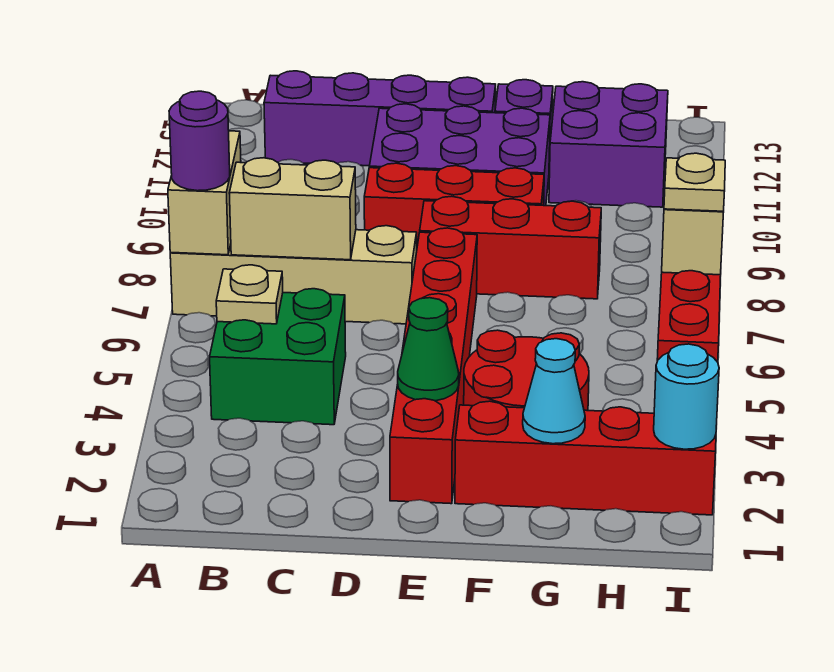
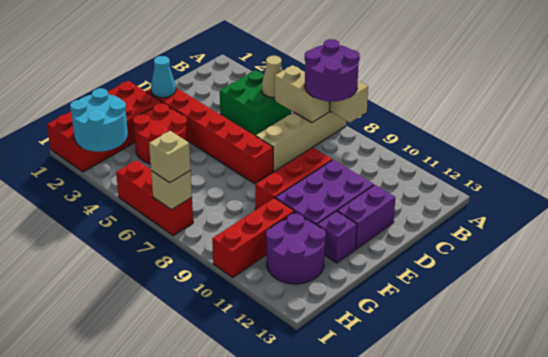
purple 1x1 round brick [169,91,230,191] -> purple 2x2 round brick [305,39,360,101]
tan 1x1 plate [216,265,283,324] -> tan 1x1 cone [262,56,282,97]
tan 1x2 brick [229,158,356,260] -> tan 1x2 brick turned to [275,65,330,123]
purple 1x4 brick [264,71,496,166] -> purple 1x2 brick [337,185,395,249]
green 1x1 cone [398,298,459,401] -> none
red 1x3 brick [420,196,601,299] -> red 1x3 brick moved to [212,198,294,277]
red 1x4 brick [455,401,716,515] -> red 2x4 brick [47,81,162,172]
cyan 1x1 cone [523,339,585,444] -> cyan 1x1 cone moved to [151,56,176,98]
purple 2x2 brick [549,82,668,207] -> purple 2x2 round brick [266,214,326,284]
cyan 1x1 round brick [654,344,719,449] -> cyan 2x2 round brick [70,88,128,152]
tan 1x1 plate [664,153,725,211] -> tan 1x1 brick [149,131,191,183]

